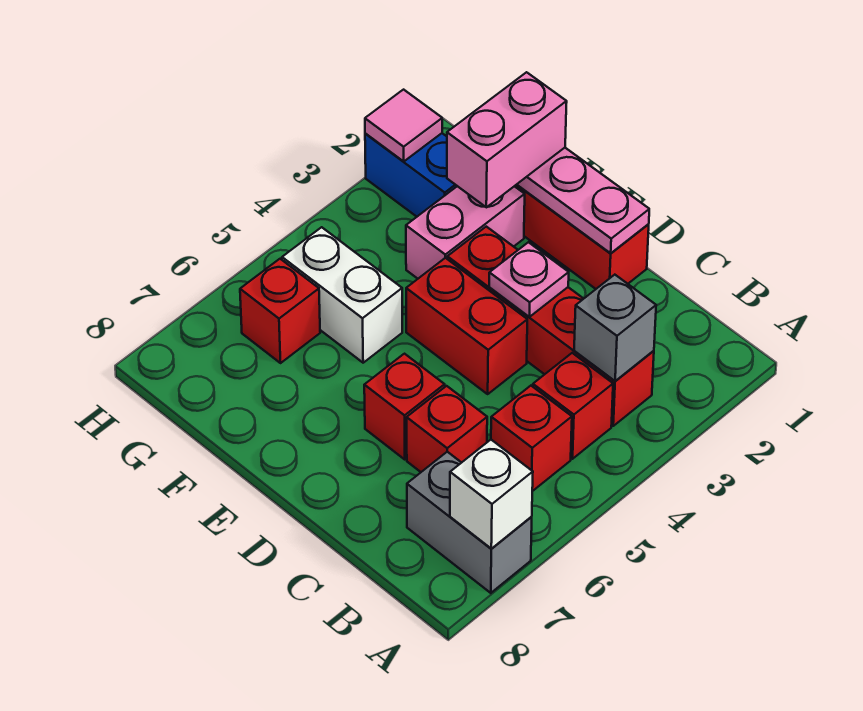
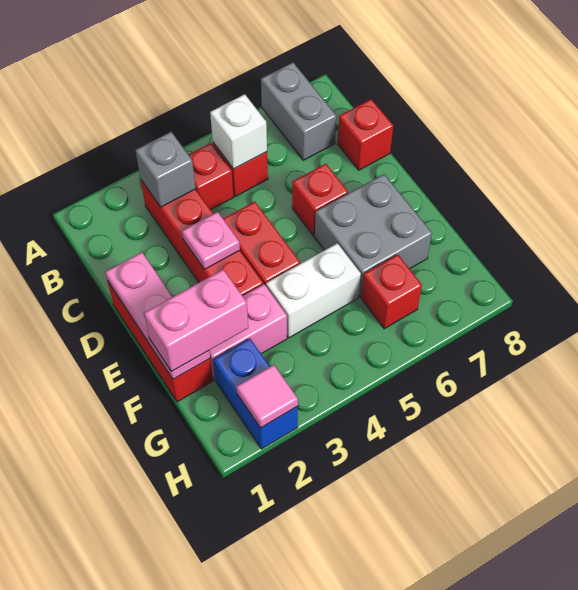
white 1x1 brick [450,440,533,549] -> white 1x1 brick moved to [210,94,267,169]
red 1x1 brick [407,386,487,472] -> red 1x1 brick moved to [338,99,393,170]
none -> grey 2x2 brick [315,174,432,297]
white 1x2 brick [282,227,402,363] -> white 1x2 brick turned to [266,243,361,338]

